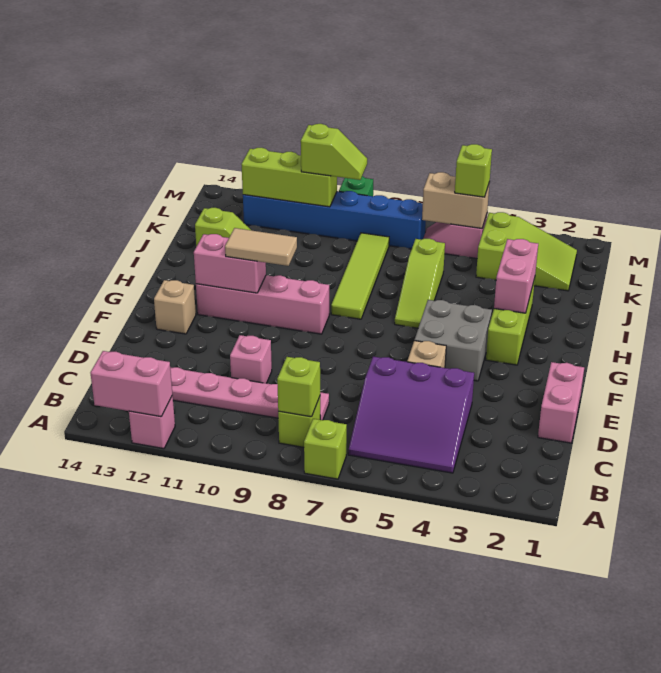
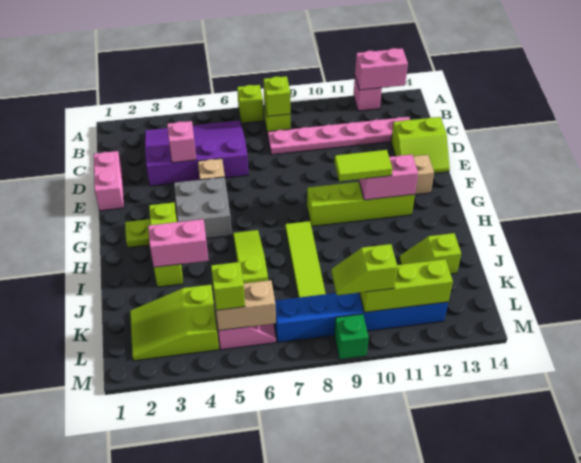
purple 3x3 slope [348,357,474,473] -> purple 3x4 slope [145,120,248,186]
pink 1x1 brick [230,335,272,383] -> pink 1x1 brick moved to [167,121,196,163]
none -> lime 2x2 slope [391,117,450,173]
none -> lime 1x1 plate [125,219,150,248]
pink 1x4 brick [196,275,329,334] -> lime 1x4 brick [307,182,415,226]
tan 1x2 tile [225,228,297,266] -> lime 1x2 tile [335,150,392,181]
pink 1x2 brick [494,239,538,313] -> pink 1x2 brick turned to [148,219,208,267]

